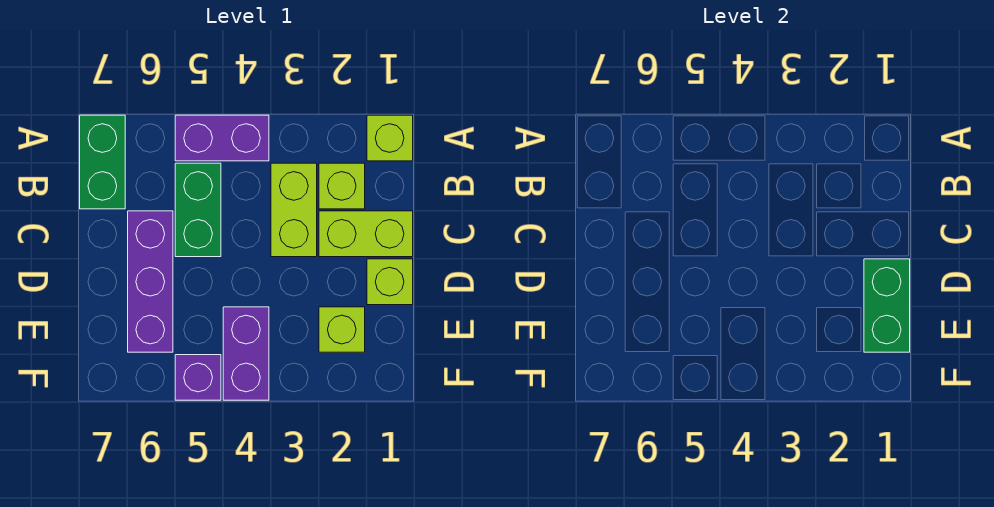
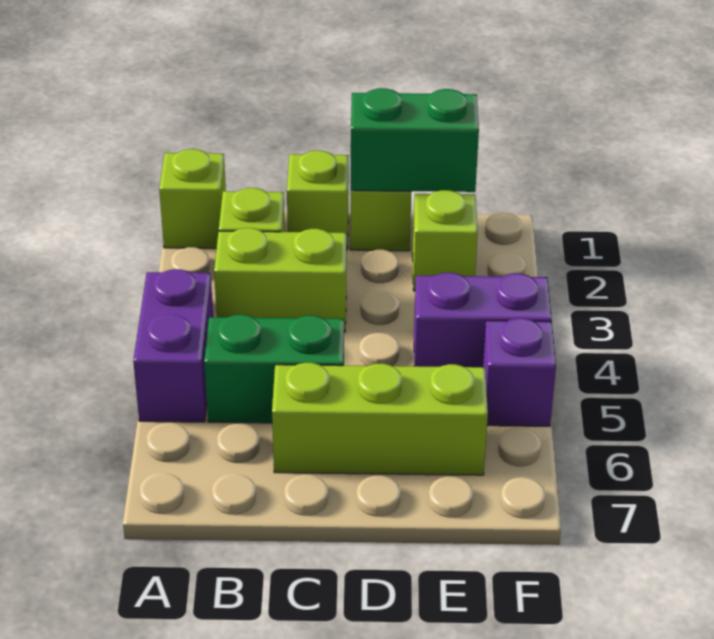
green 1x2 brick [80,115,125,209] -> none
lime 1x2 brick [319,211,413,257] -> lime 1x1 brick [287,151,349,250]
purple 1x3 brick [128,211,173,352] -> lime 1x3 brick [272,363,488,475]

